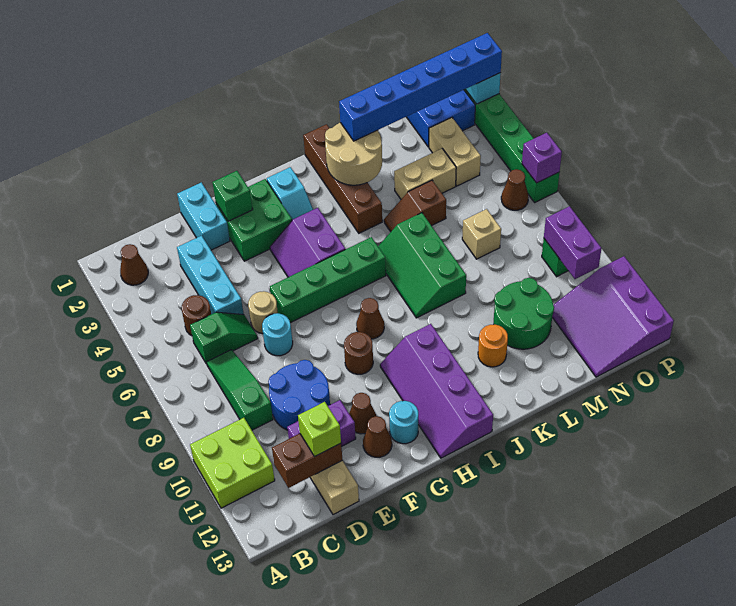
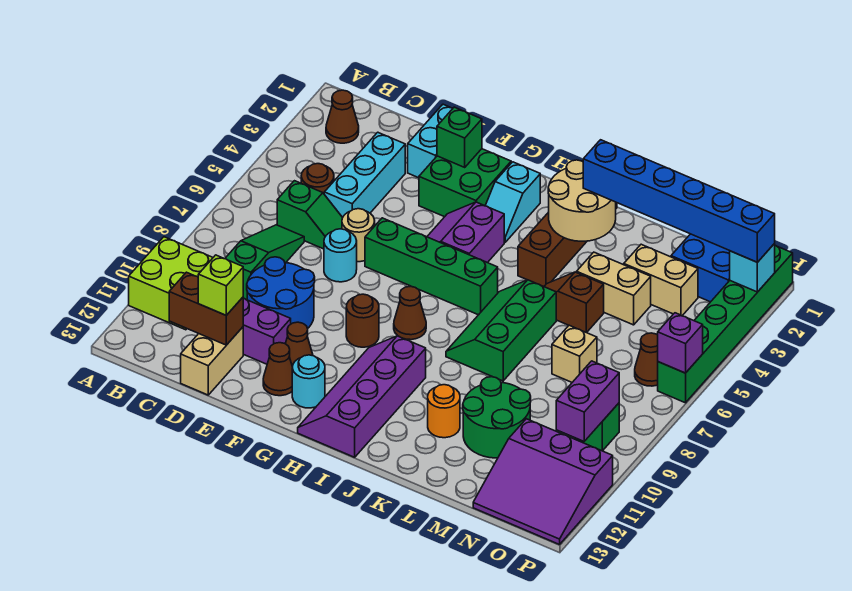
tan 1x2 brick [429,118,481,186] -> tan 1x2 brick turned to [624,244,698,316]
purple 3x3 slope [552,256,674,377] -> purple 3x3 slope turned to [473,419,613,544]

